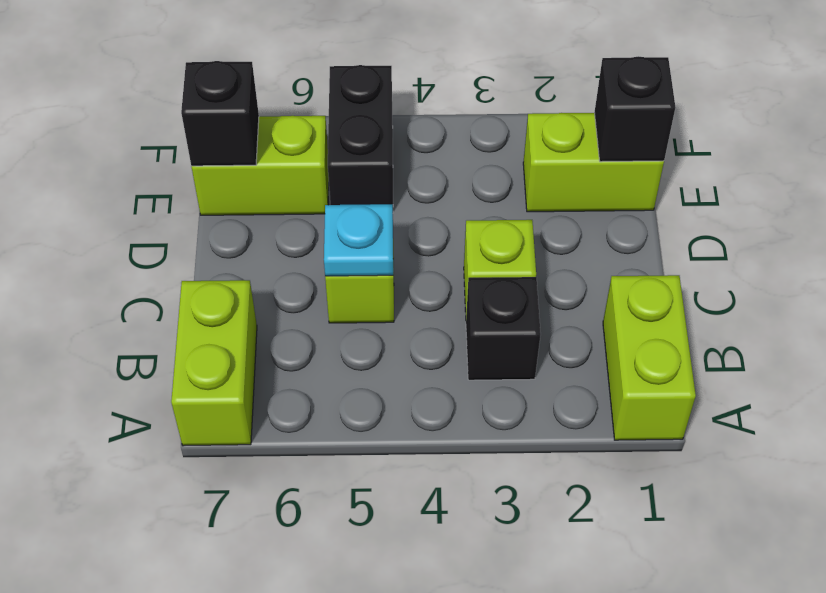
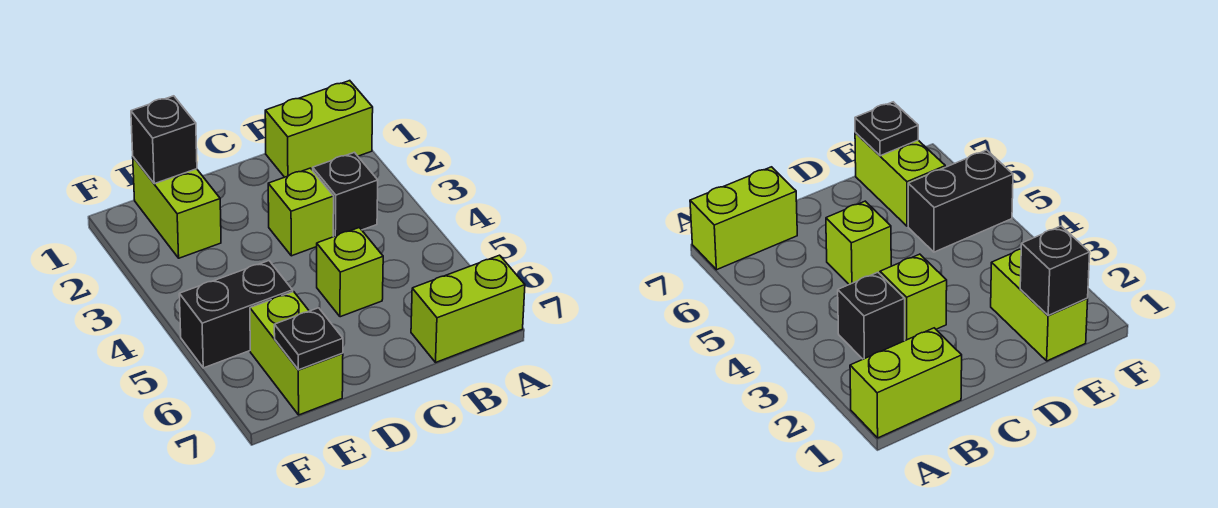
cyan 1x1 plate [324,204,393,276] -> none
black 1x1 brick [181,61,259,166] -> black 1x1 plate [274,308,343,370]

